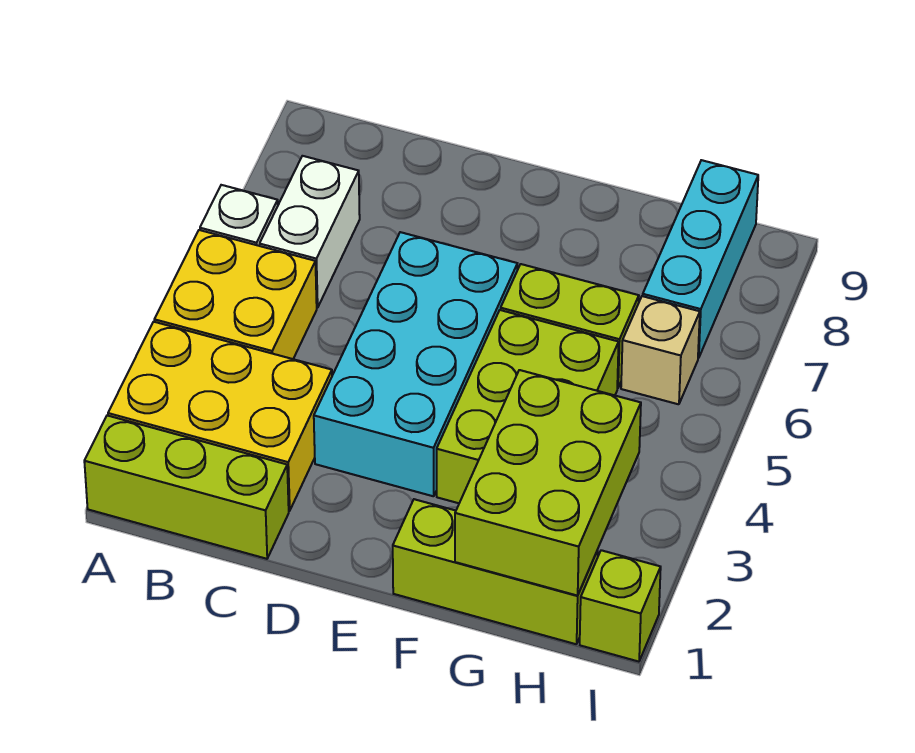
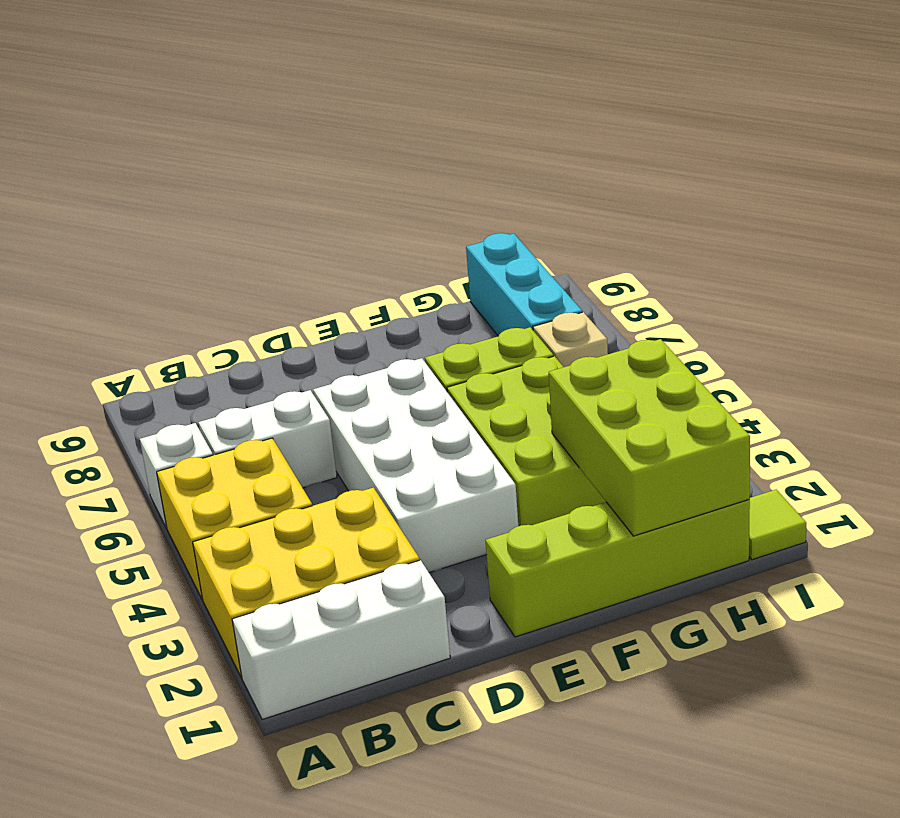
lime 1x3 brick [84,415,289,559] -> white 1x3 brick [232,560,450,720]
white 1x2 brick [260,156,360,308] -> white 1x2 brick turned to [198,390,337,488]
cyan 2x4 brick [314,232,517,496] -> white 2x4 brick [313,358,518,573]
lime 1x3 brick [393,499,598,644] -> lime 1x4 brick [485,500,750,637]
lime 1x1 brick [580,550,661,662] -> lime 1x1 tile [749,490,806,560]

